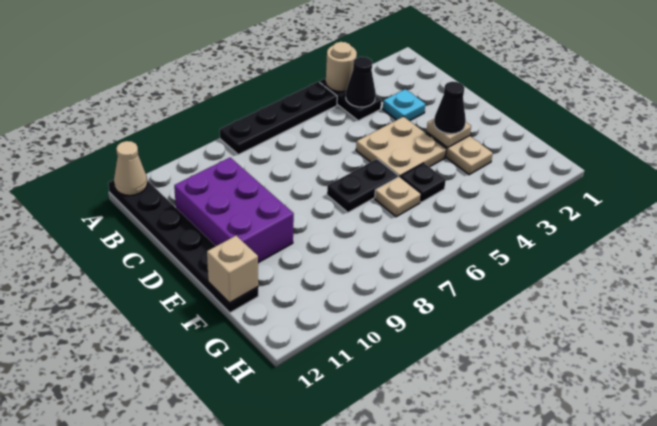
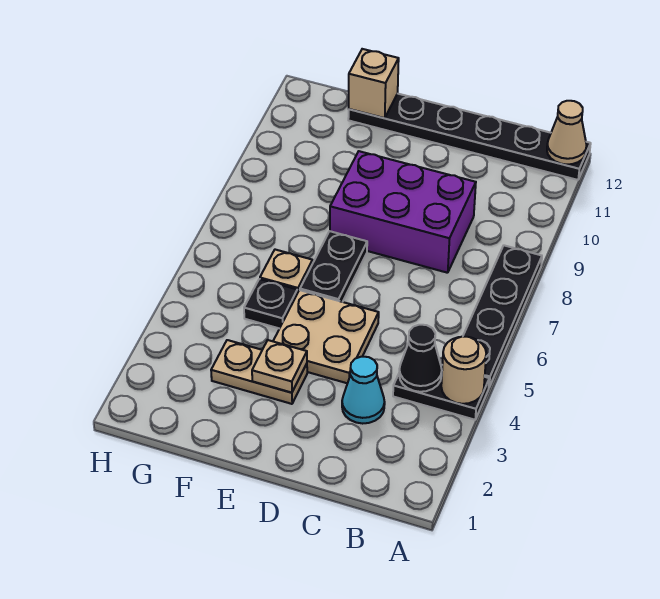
cyan 1x1 plate [383,89,425,121] -> cyan 1x1 cone [342,357,385,424]
purple 2x3 brick [174,158,294,263] -> purple 2x3 brick moved to [330,151,476,273]
black 1x1 cone [434,82,466,134] -> none

